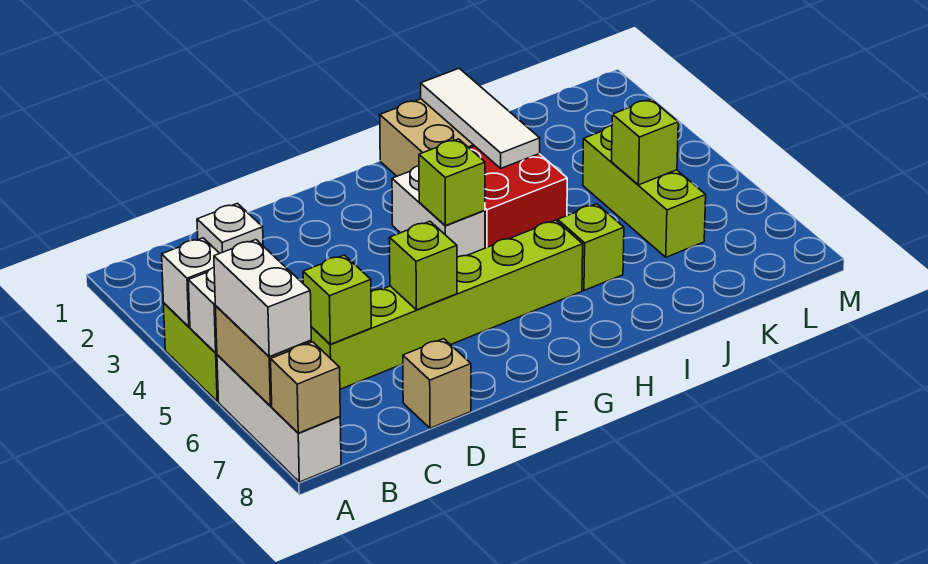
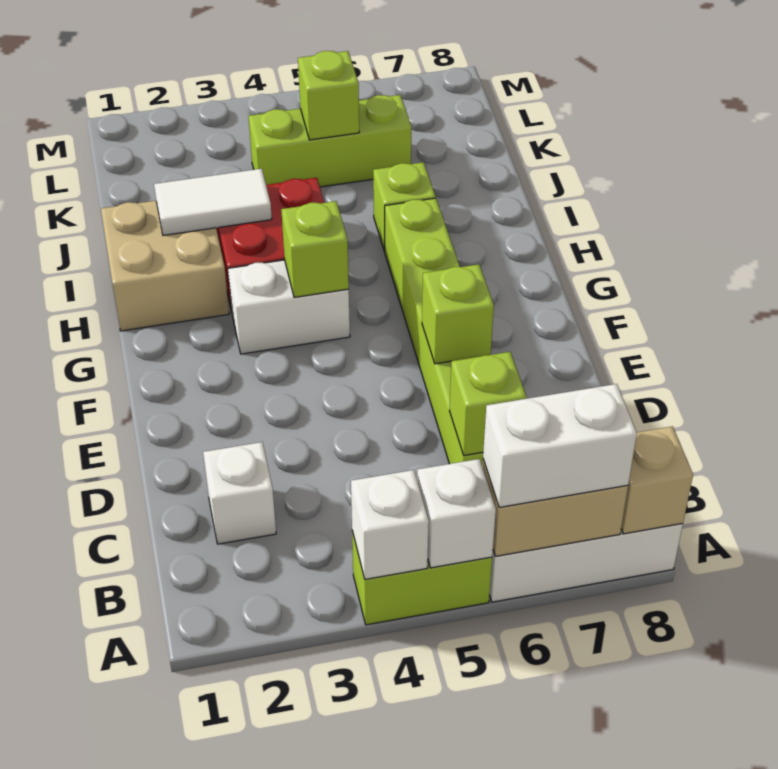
tan 1x1 brick [403,339,471,428] -> none
white 1x3 tile [421,68,540,168] -> white 1x2 tile [154,169,272,235]

